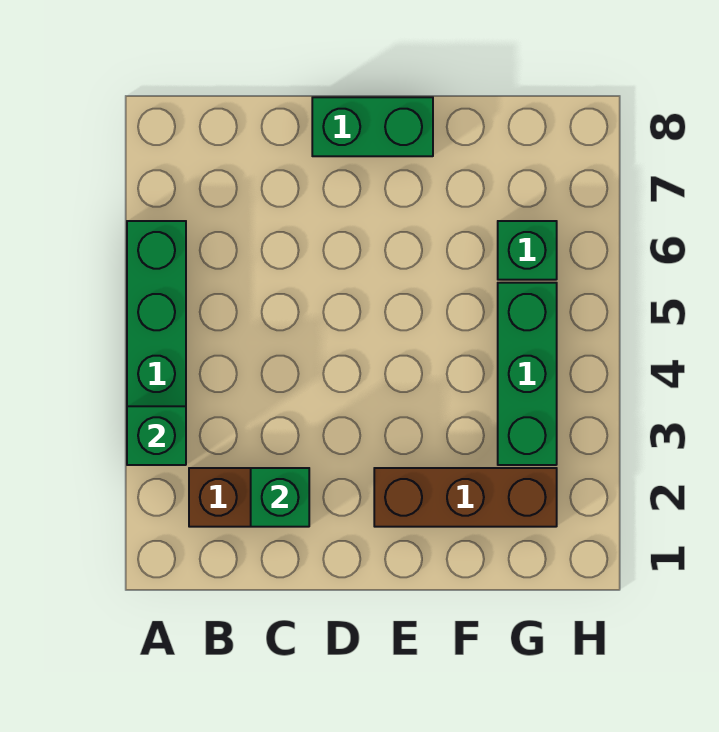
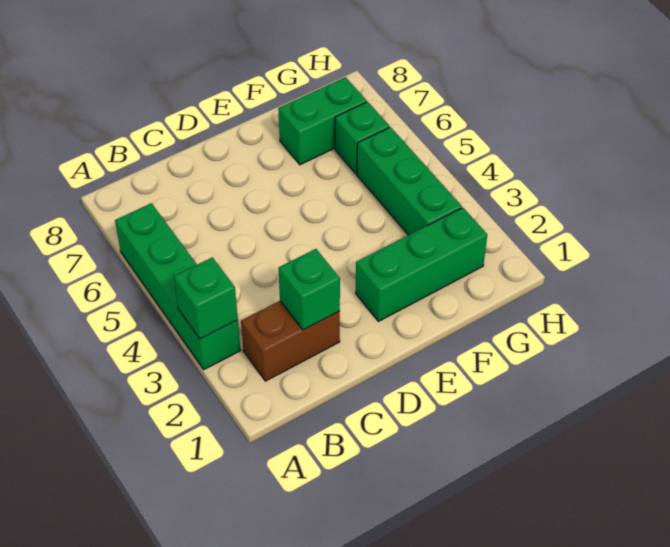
green 1x2 brick [312,97,433,156] -> green 1x2 brick moved to [278,77,367,165]
brown 1x3 brick [374,468,557,527] -> green 1x3 brick [356,208,487,321]

